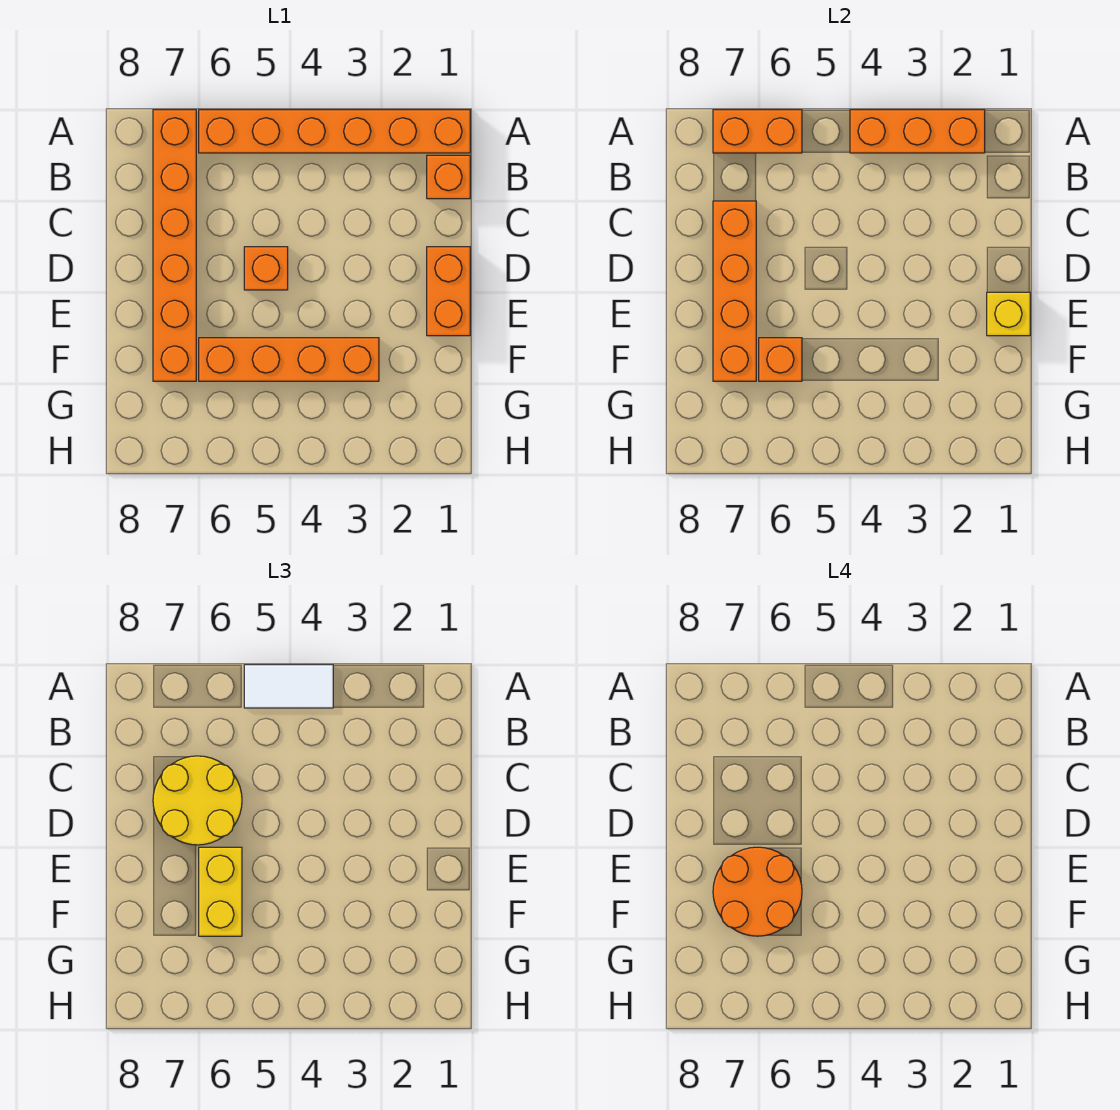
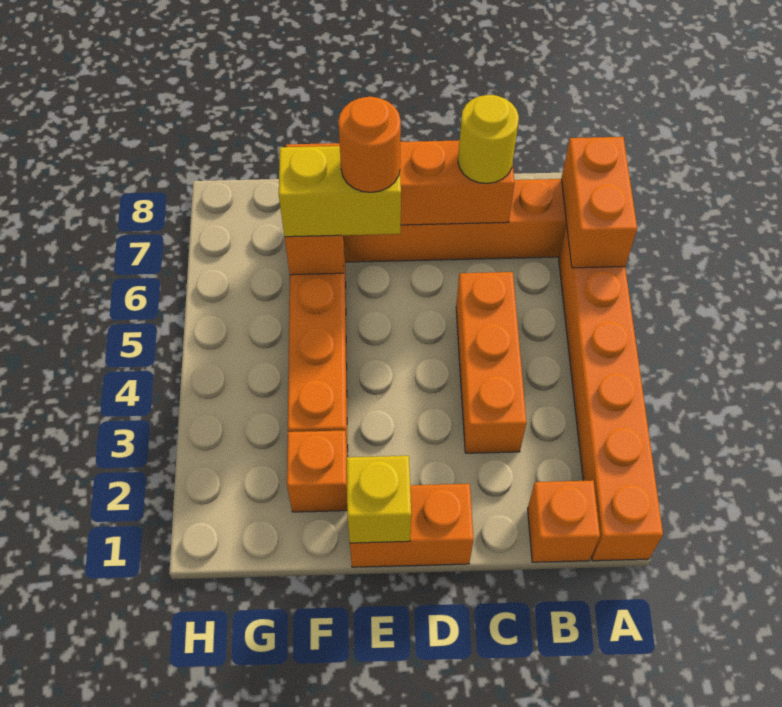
orange 1x3 brick [850,110,985,153] -> orange 1x3 brick moved to [456,272,526,453]
white 1x2 tile [244,665,333,708] -> none
yellow 2x2 round brick [153,756,242,845] -> yellow 1x1 round brick [458,95,519,183]
orange 1x1 brick [244,247,288,290] -> orange 1x1 brick moved to [287,430,347,512]
orange 2x2 round brick [713,847,802,936] -> orange 1x1 round brick [338,97,401,192]

